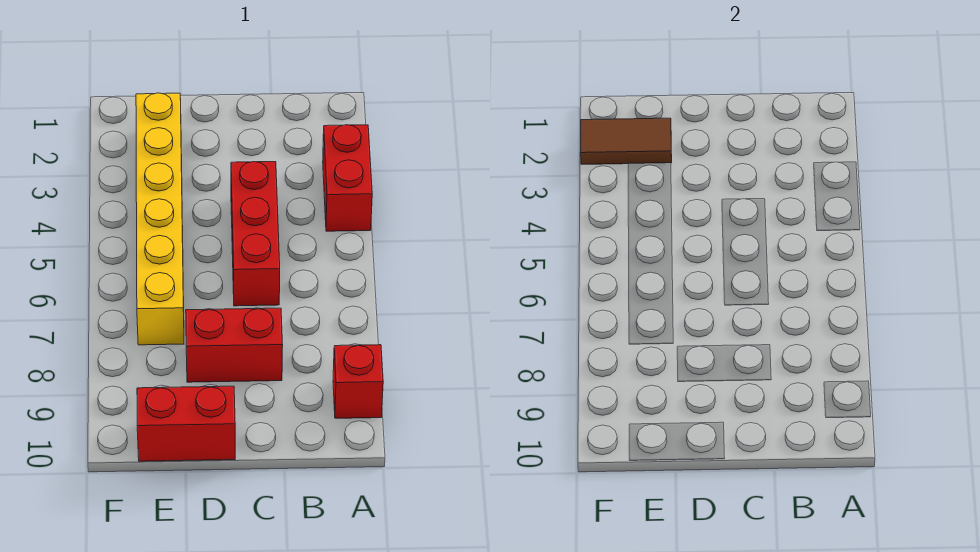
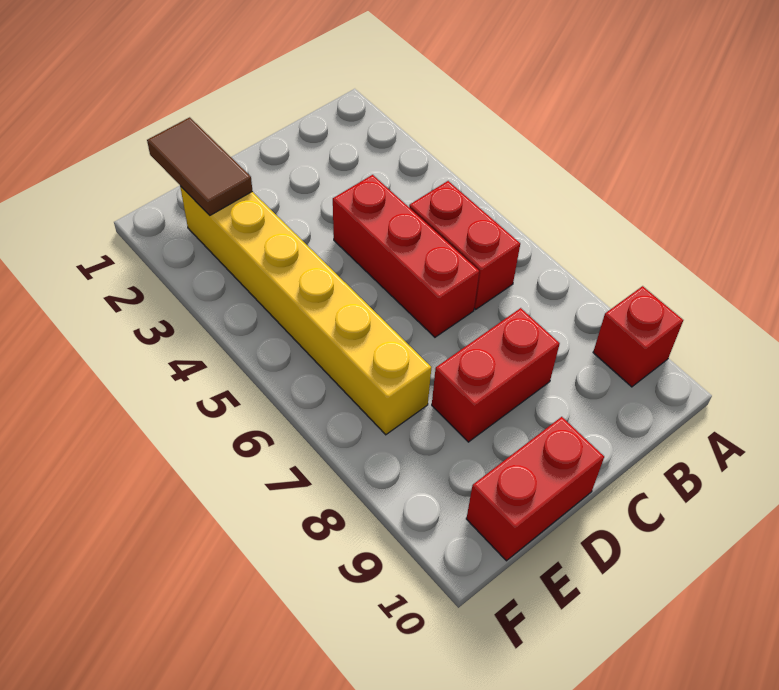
red 1x2 brick [323,125,372,231] -> red 1x2 brick moved to [409,181,520,309]
brown 1x2 tile [581,118,672,164] -> brown 1x2 tile turned to [147,117,252,215]

